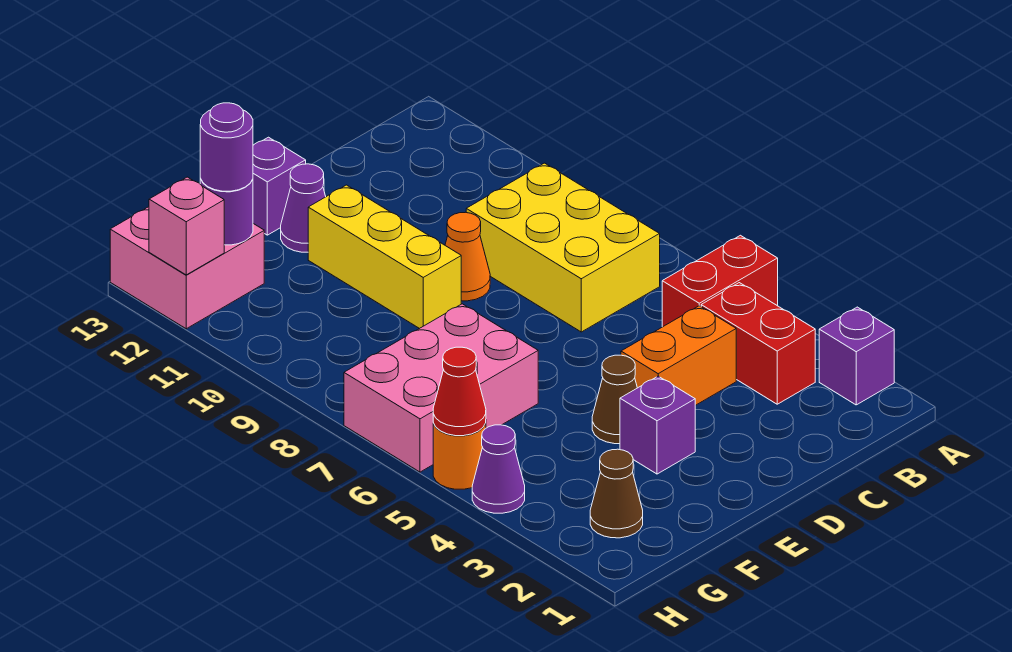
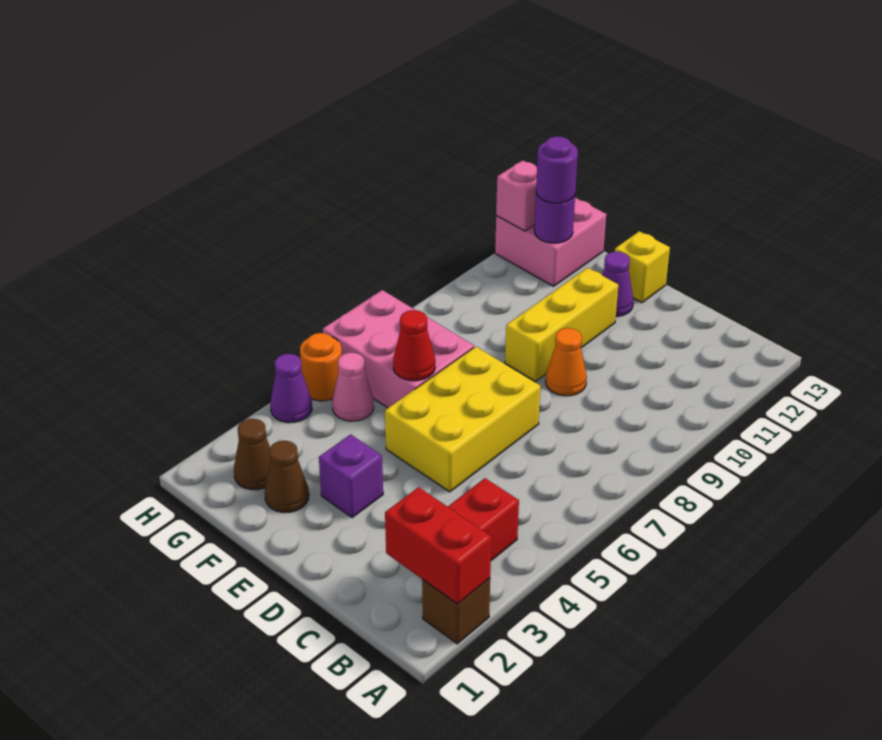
purple 1x1 brick [819,307,894,405] -> brown 1x1 brick [422,578,490,644]
red 1x2 brick [662,235,778,327] -> red 1x2 brick moved to [385,487,491,604]
yellow 2x3 brick [466,163,660,332] -> yellow 2x3 brick moved to [385,346,540,492]
orange 1x2 brick [621,306,736,405] -> none
brown 1x1 cone [592,355,637,444] -> brown 1x1 cone moved to [265,441,309,512]
purple 1x1 brick [253,137,306,235] -> yellow 1x1 brick [615,231,670,303]
none -> pink 1x1 cone [332,353,374,421]
red 1x1 cone [433,347,486,436] -> red 1x1 cone moved to [393,310,435,381]

